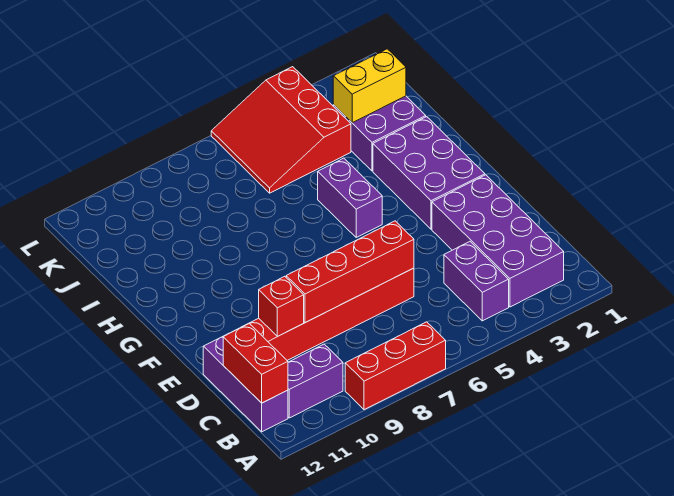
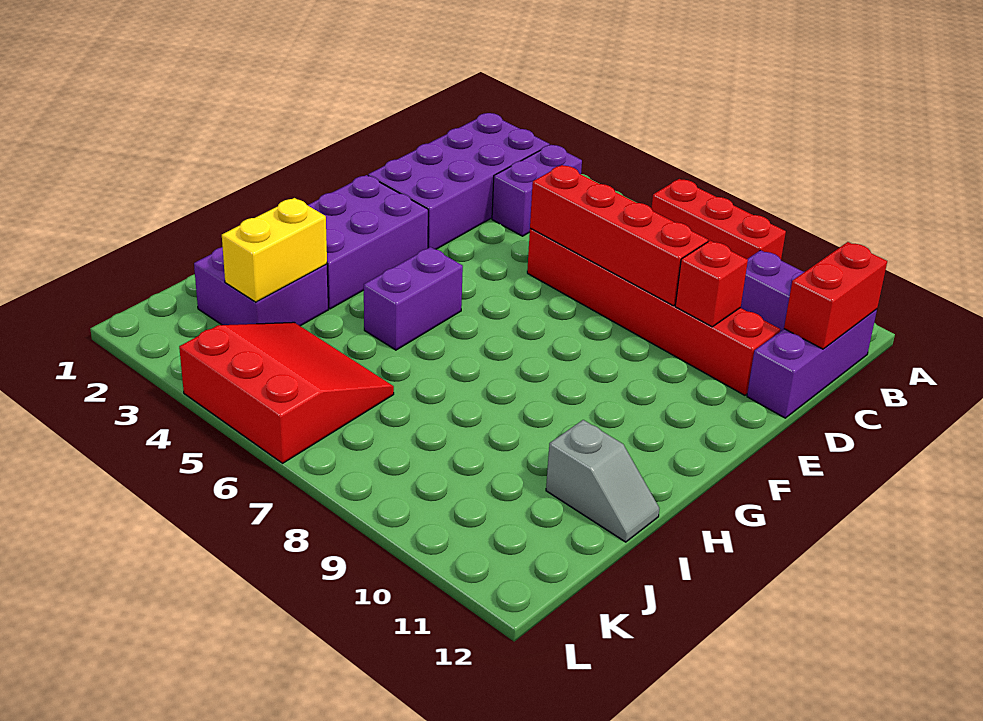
none -> grey 1x2 slope [546,420,659,542]
yellow 1x2 brick [333,49,406,123] -> yellow 1x2 brick turned to [222,198,327,302]
red 3x3 slope [211,67,351,193] -> red 3x3 slope turned to [179,322,394,463]

